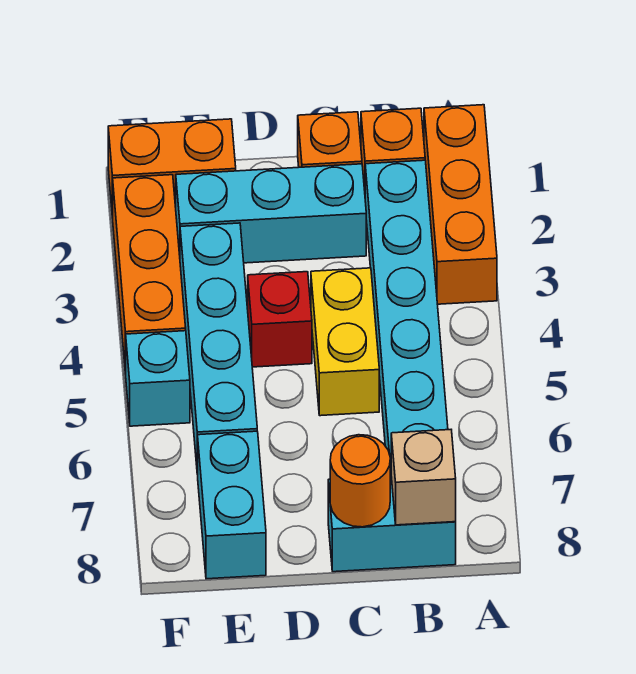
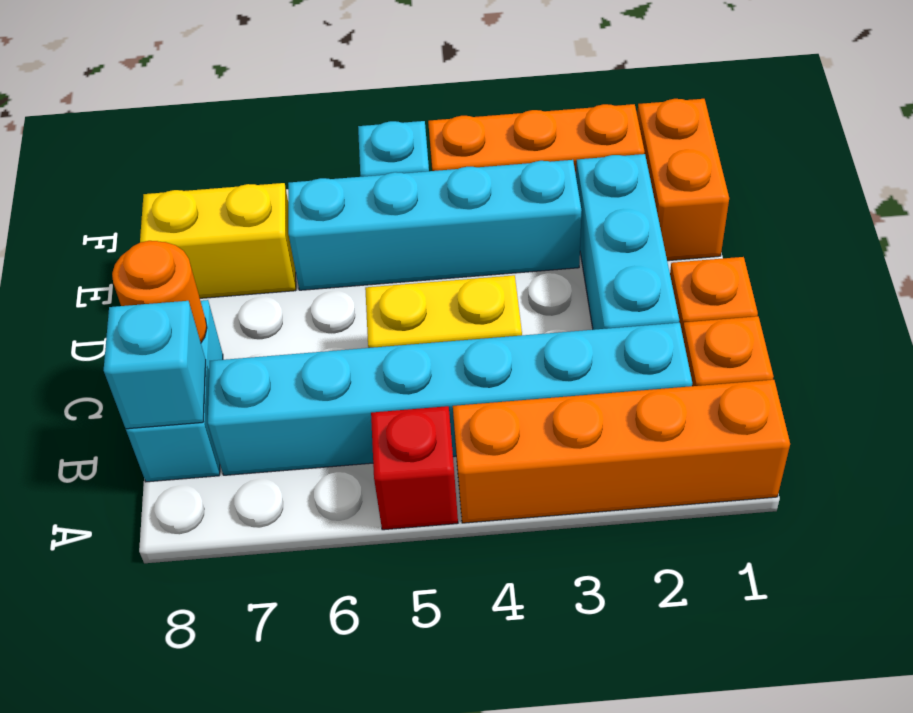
orange 1x3 brick [424,105,497,304] -> orange 1x4 brick [453,380,790,523]
tan 1x1 brick [391,430,456,525] -> cyan 1x1 brick [104,301,206,429]
red 1x1 brick [248,272,312,367] -> red 1x1 brick moved to [371,406,458,530]
cyan 1x2 brick [198,431,266,579] -> yellow 1x2 brick [140,183,296,298]

